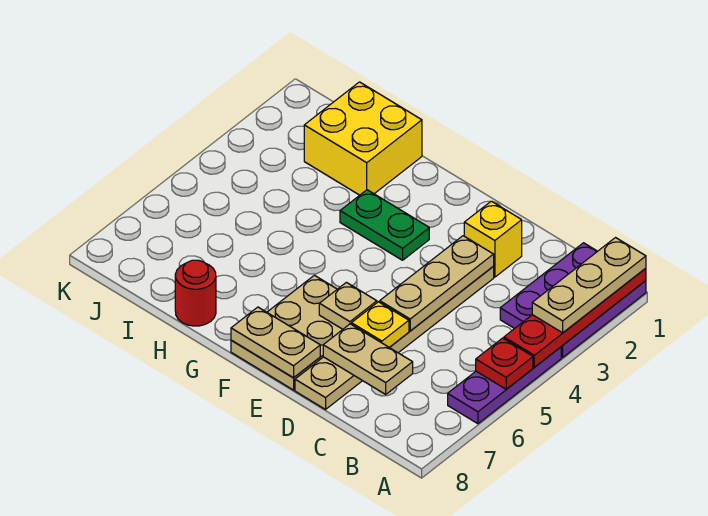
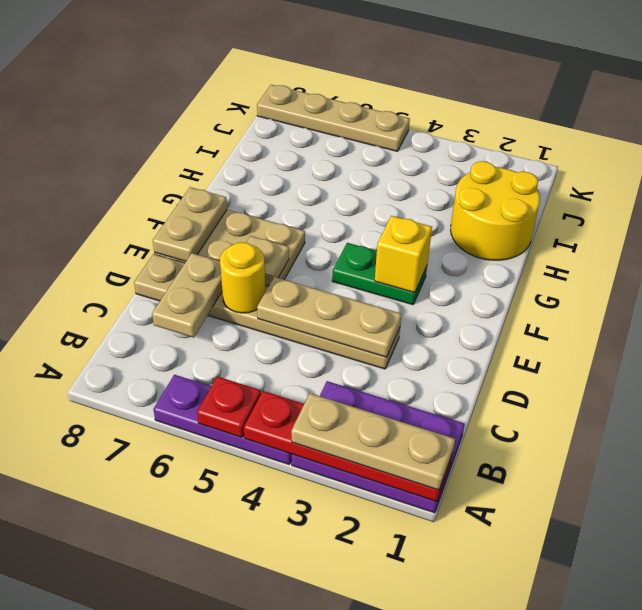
yellow 1x1 brick [464,201,522,277] -> yellow 1x1 brick moved to [375,216,432,293]
yellow 1x1 plate [352,302,409,347] -> yellow 1x1 round brick [220,242,265,313]
green 1x2 plate [340,190,429,260] -> green 1x2 plate turned to [332,243,427,305]
yellow 2x2 brick [304,82,422,195] -> yellow 2x2 round brick [451,161,540,260]
red 1x1 round brick [175,260,216,326] -> none
none -> tan 1x4 plate [257,85,410,151]

